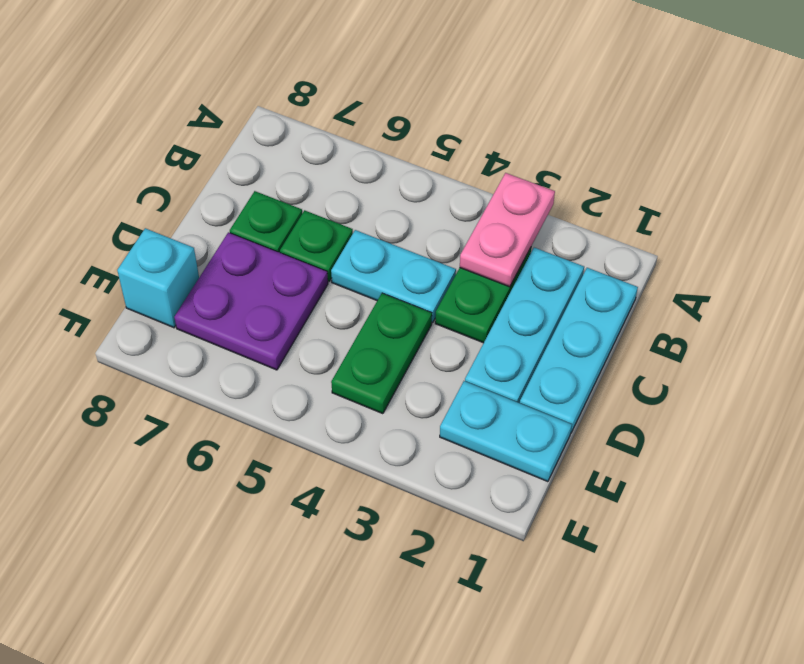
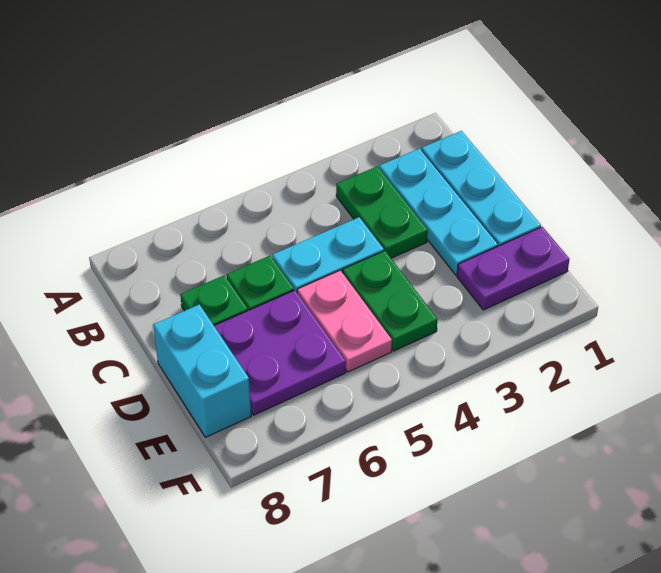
pink 1x2 plate [460,173,555,287] -> pink 1x2 plate moved to [297,270,392,372]
cyan 1x2 plate [440,381,572,482] -> purple 1x2 plate [457,227,569,310]
cyan 1x1 brick [117,228,199,328] -> cyan 1x2 brick [153,305,251,437]

